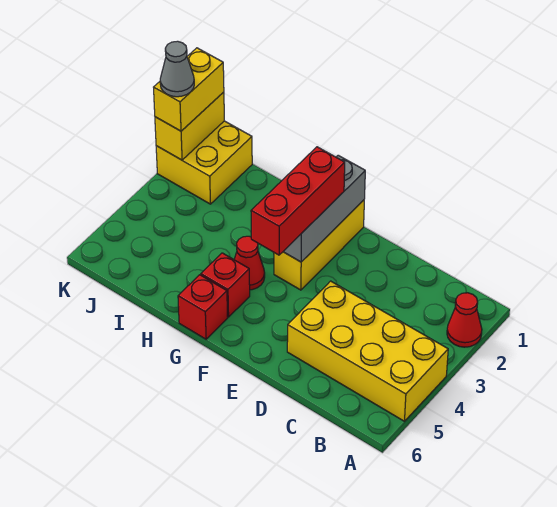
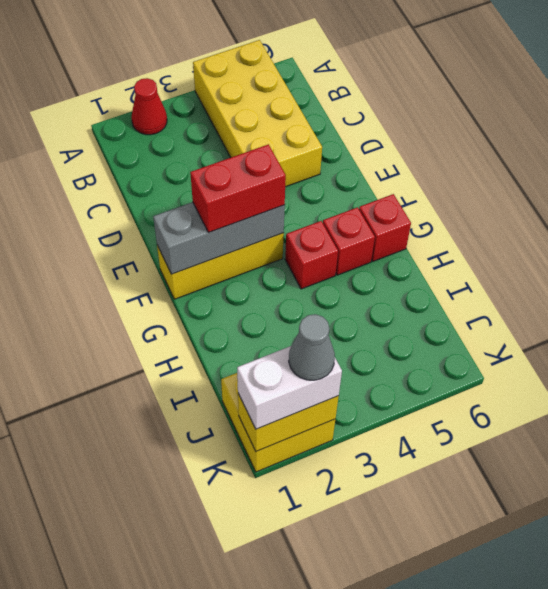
red 1x3 brick [251,147,345,255] -> red 1x2 brick [190,144,286,233]
red 1x1 cone [234,236,265,290] -> red 1x1 brick [285,221,338,289]
yellow 1x2 brick [154,48,224,131] -> white 1x2 brick [237,346,342,429]

